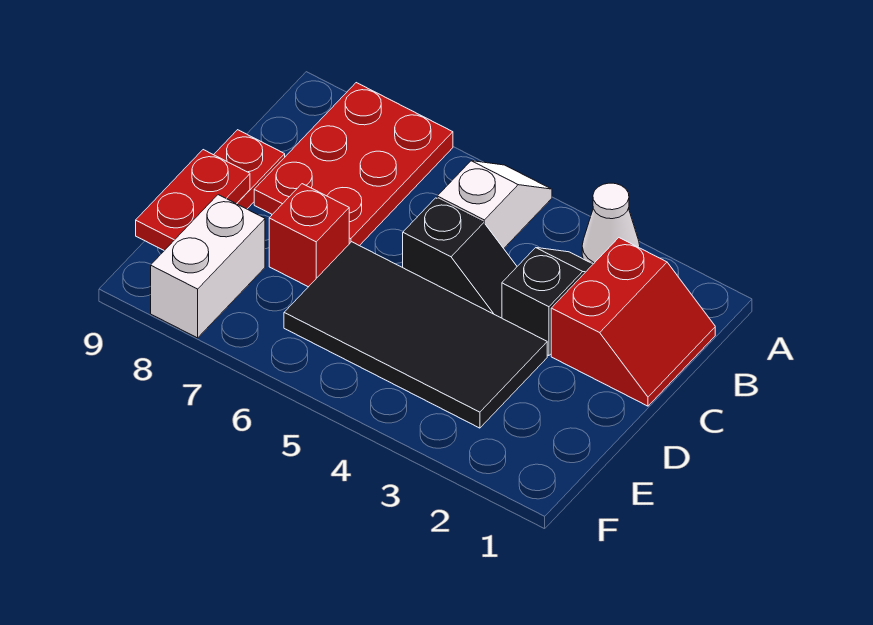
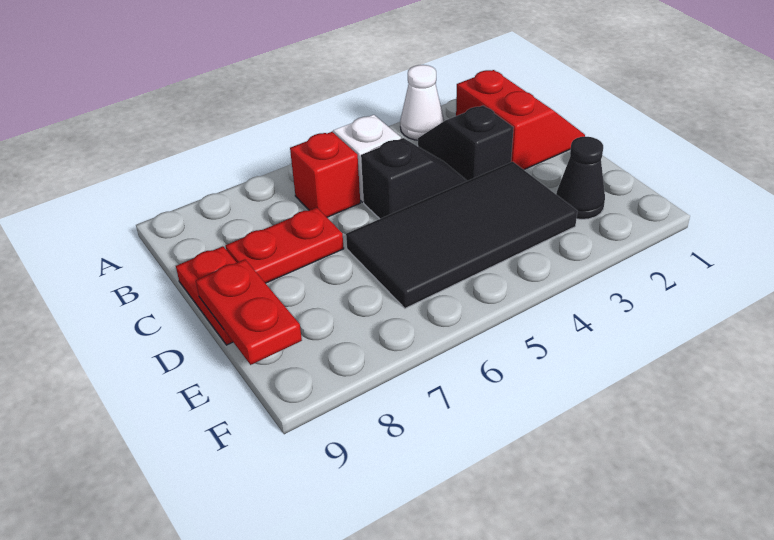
red 2x3 plate [254,83,453,246] -> red 1x2 plate [226,207,344,283]
red 1x1 brick [269,184,349,287] -> red 1x1 brick moved to [290,132,360,217]
none -> black 1x1 cone [556,137,605,219]
white 1x2 brick [151,195,265,338] -> none

